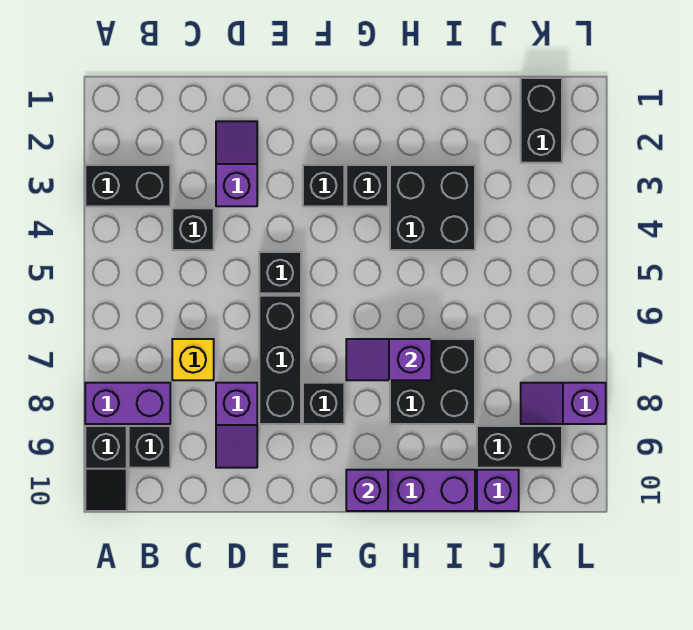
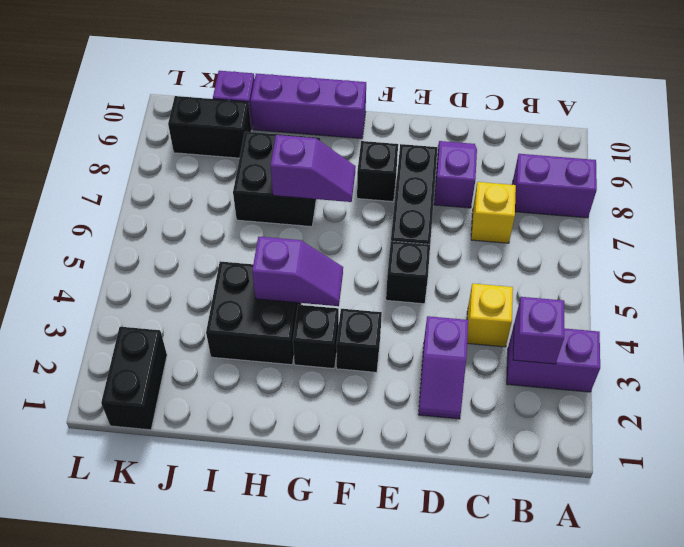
black 1x2 brick [85,165,170,206] -> purple 1x2 brick [507,326,600,392]
black 1x2 slope [85,426,127,511] -> none
black 1x1 brick [129,426,170,468] -> none
black 1x1 brick [172,208,214,250] -> yellow 1x1 brick [467,284,513,347]
purple 1x1 brick [346,470,388,511] -> purple 1x1 brick moved to [513,297,564,364]
purple 1x2 slope [521,383,606,424] -> purple 1x2 slope moved to [252,237,343,306]

